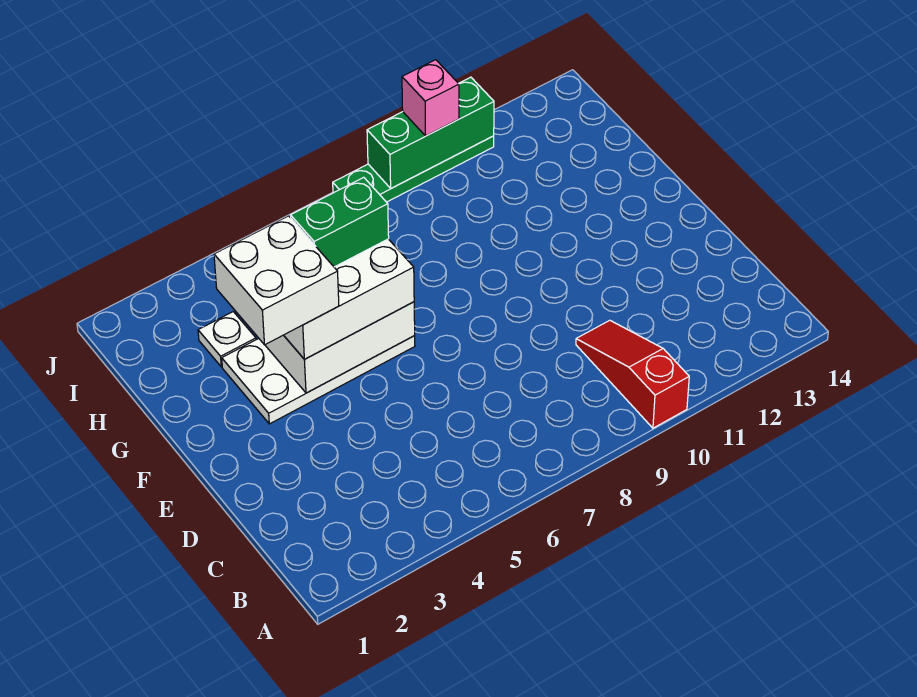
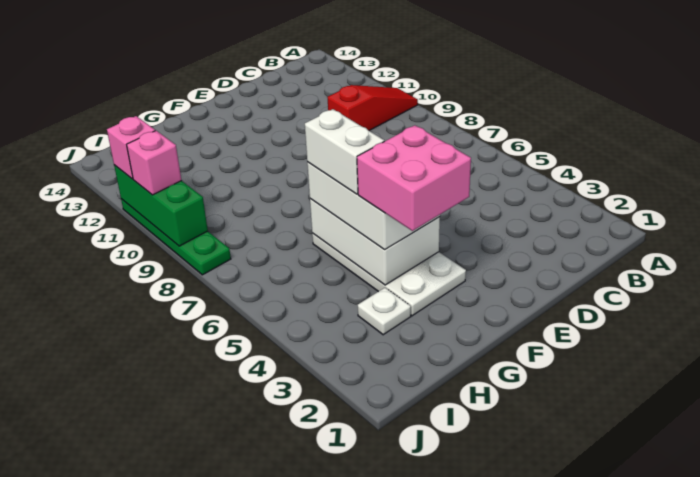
red 1x3 slope [576,320,689,428] -> red 1x3 slope turned to [327,85,418,131]
white 2x2 brick [214,216,339,345] -> pink 2x2 brick [357,125,471,231]
green 1x2 brick [291,177,389,267] -> white 1x2 brick [305,109,384,194]
none -> pink 1x1 brick [107,116,155,179]

